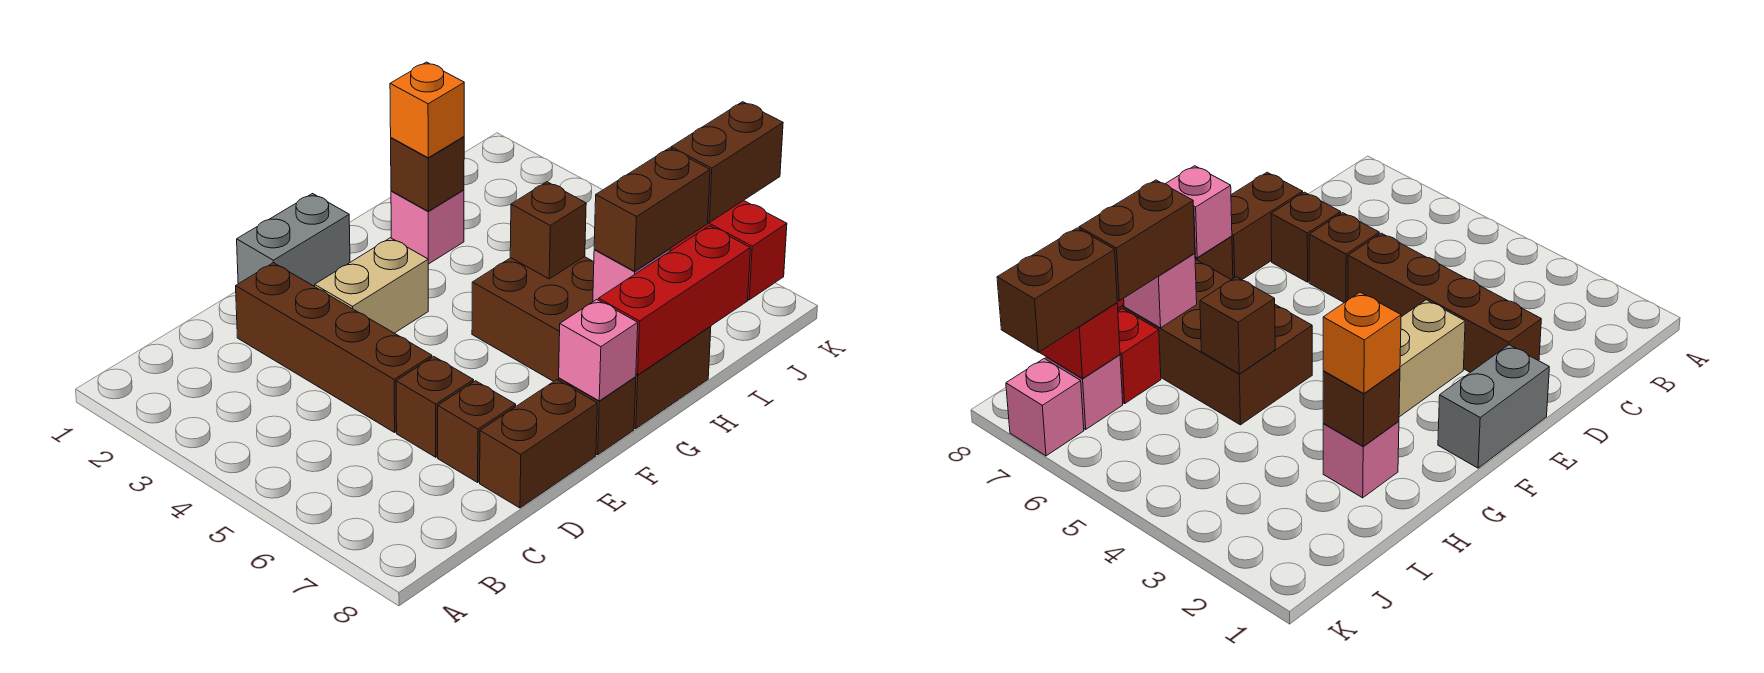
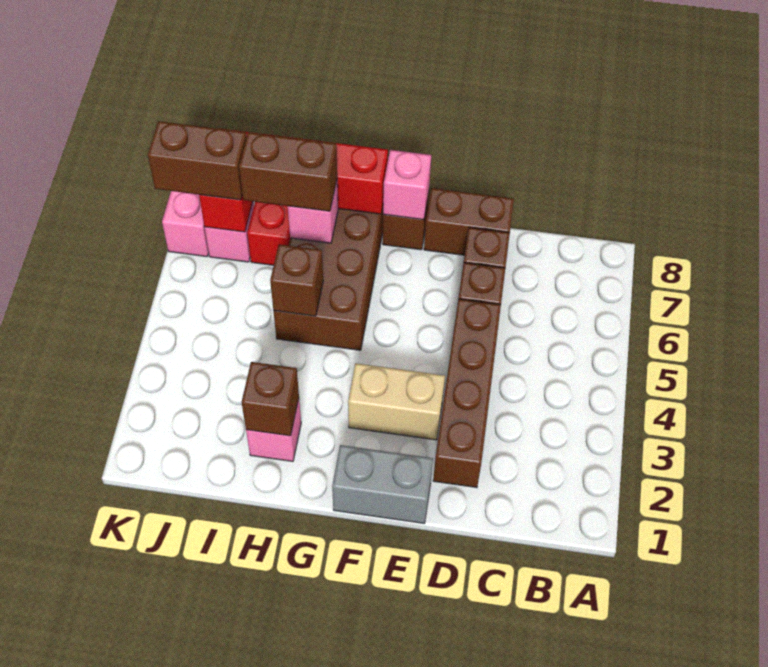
orange 1x1 brick [390,62,464,158] -> none

